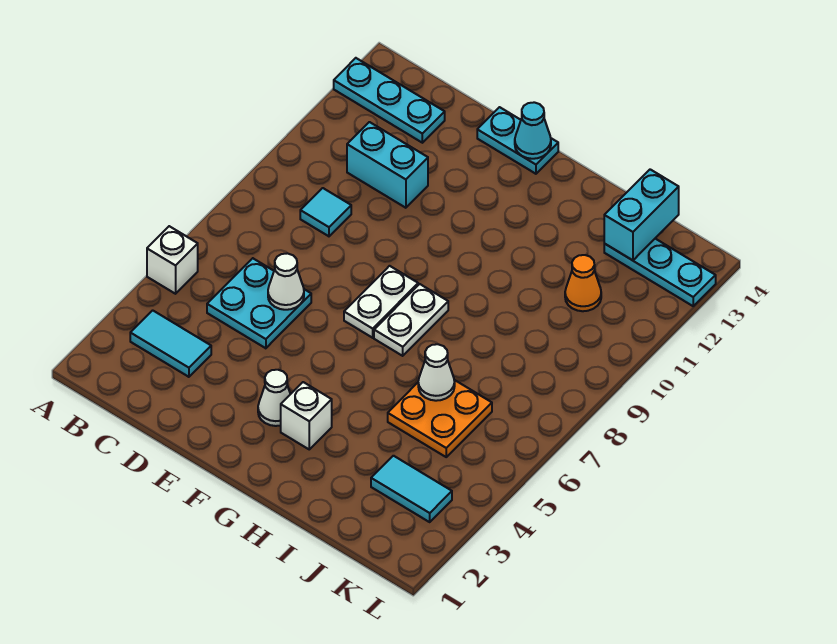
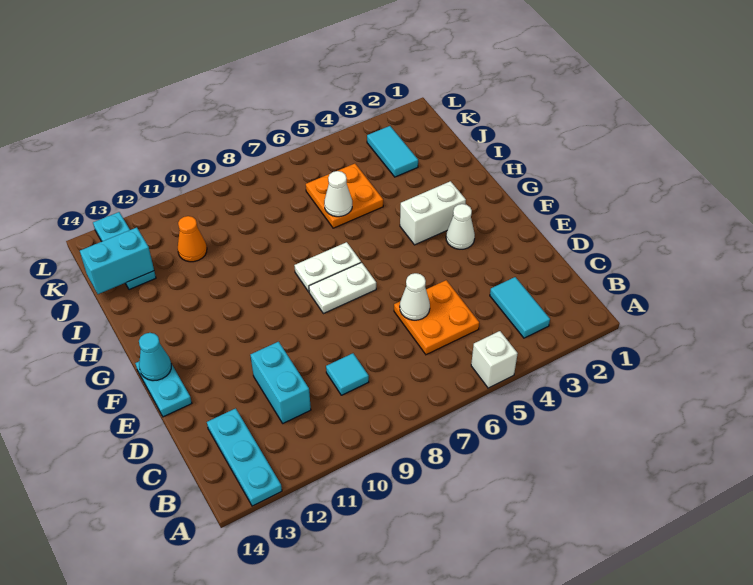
cyan 2x2 plate [207,258,311,348] -> orange 2x2 plate [394,280,479,355]
white 1x1 brick [281,382,332,449] -> white 1x2 brick [400,181,466,245]

